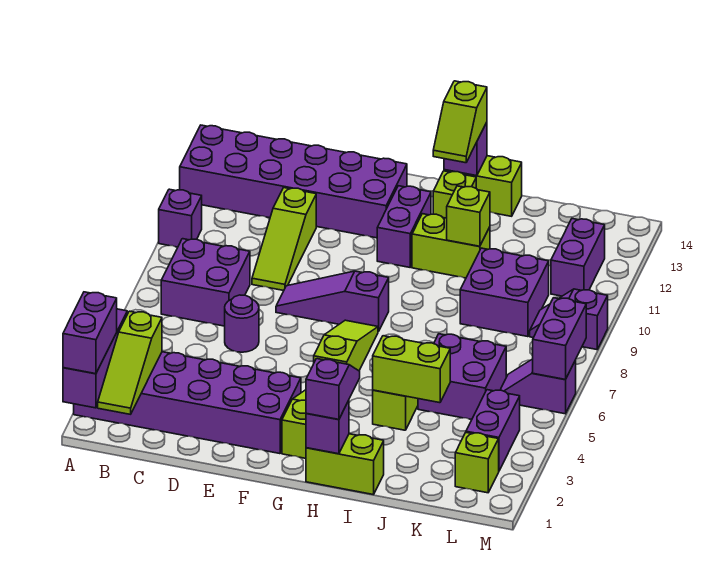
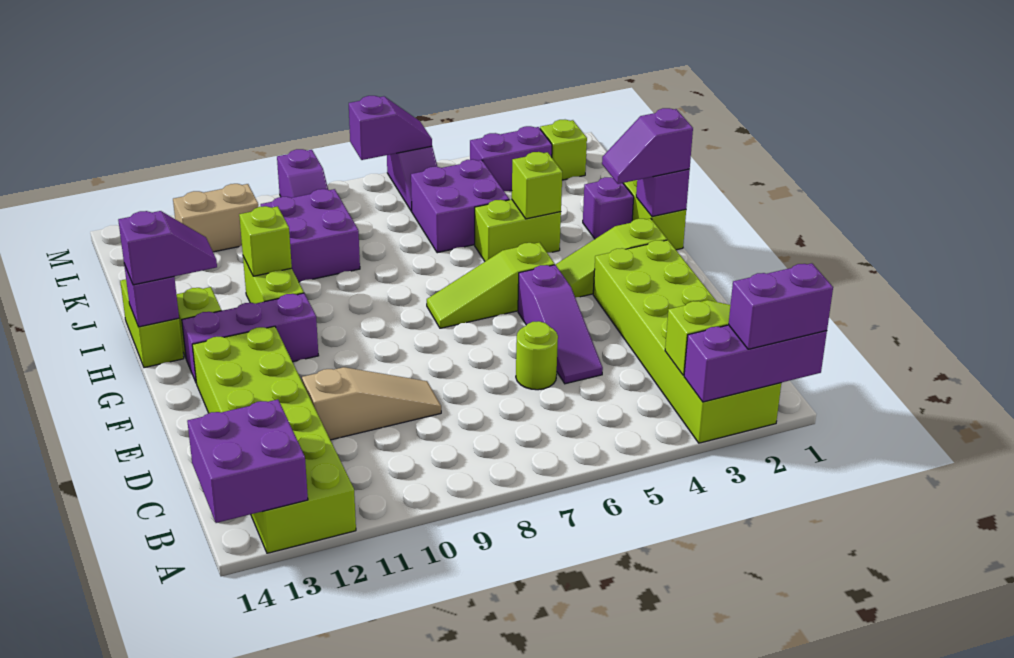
purple 2x6 brick [74,352,301,454] -> lime 2x6 brick [593,240,781,443]
purple 1x1 brick [159,189,202,247] -> purple 1x1 brick moved to [583,177,634,239]
purple 2x6 brick [180,125,407,238] -> lime 2x6 brick [192,326,356,553]
purple 2x2 brick [161,239,250,326] -> purple 2x2 brick moved to [187,400,308,523]
purple 1x1 round brick [225,295,259,352] -> lime 1x1 round brick [516,321,558,390]
lime 1x3 slope [252,188,316,291] -> tan 1x3 slope [302,367,441,440]
purple 1x3 slope [276,271,389,332] -> purple 1x3 slope moved to [518,265,603,384]
purple 1x2 brick [377,186,431,267] -> purple 1x3 brick [182,293,319,382]
lime 1x2 slope [433,81,487,163] -> purple 1x2 slope [118,211,217,285]
lime 1x2 brick [373,336,450,403] -> lime 1x1 brick [512,152,562,219]
purple 1x2 brick [551,219,605,296] -> tan 1x2 brick [173,184,258,252]
purple 1x2 brick [533,298,586,379] -> purple 1x2 slope [349,96,432,160]

